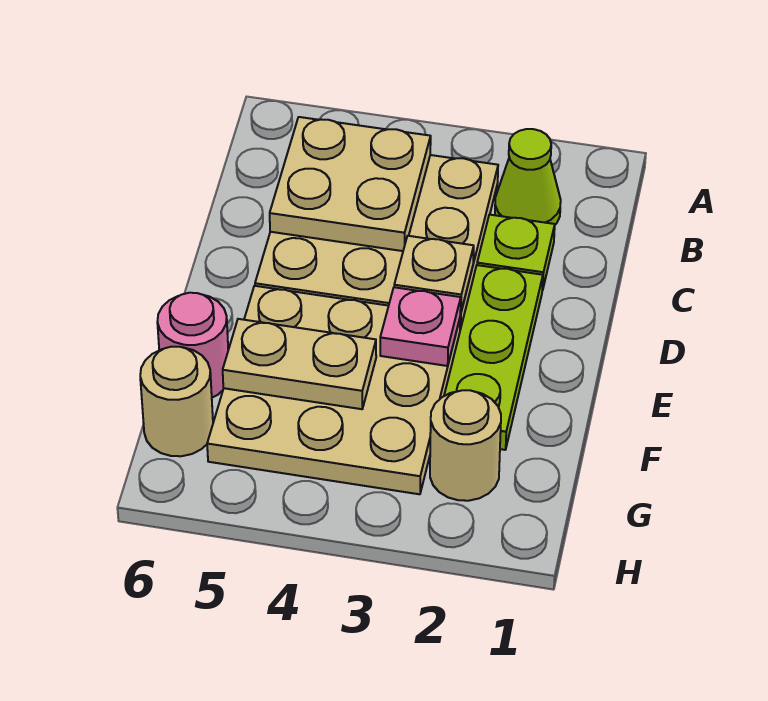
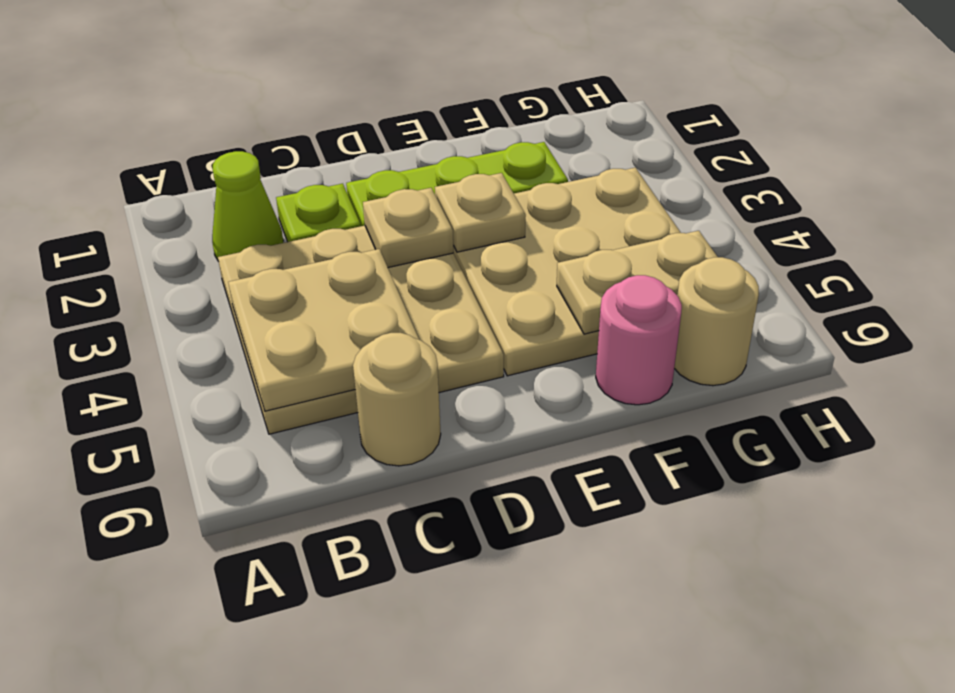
pink 1x1 plate [380,287,461,366] -> tan 1x1 plate [435,173,526,252]
tan 1x2 plate [223,319,376,409] -> tan 1x2 plate turned to [557,231,717,334]
tan 1x1 round brick [430,390,501,501] -> tan 1x1 round brick moved to [353,333,441,466]

